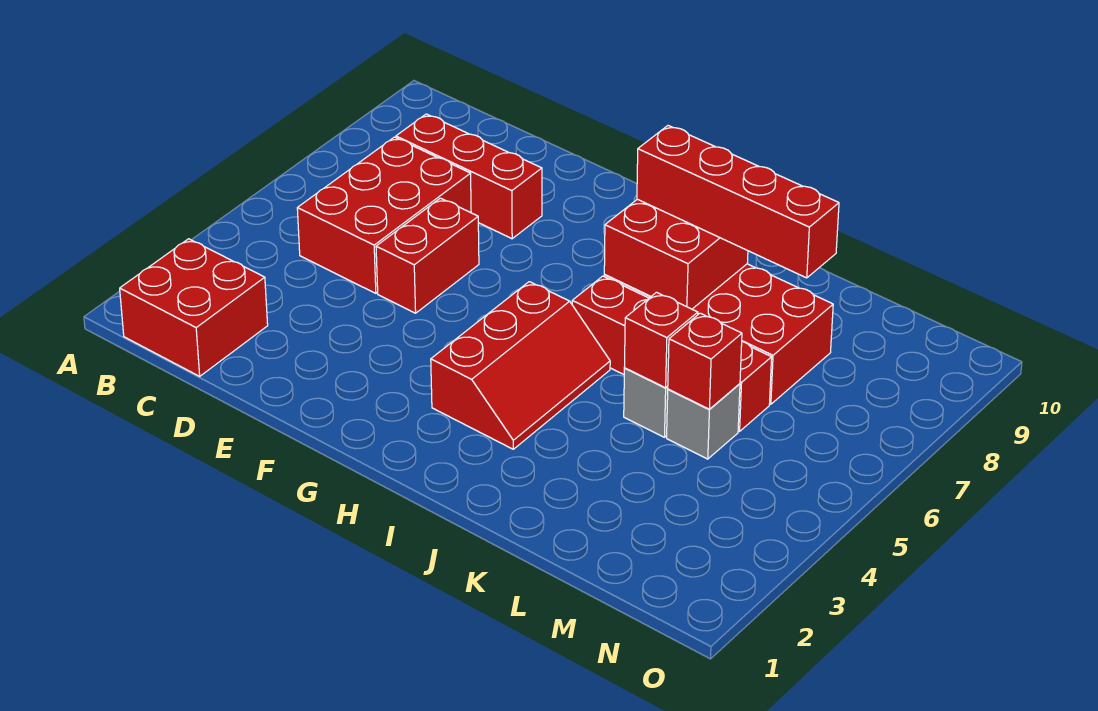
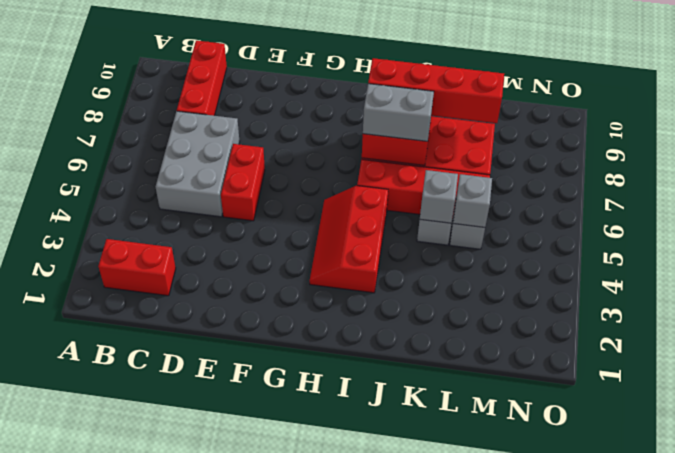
red 2x2 brick [120,239,268,376] -> red 1x2 brick [98,239,176,296]
red 2x3 brick [297,137,471,293] -> grey 2x3 brick [156,111,240,217]
red 1x3 brick [396,114,542,239] -> red 1x3 brick turned to [177,41,227,116]
red 2x3 slope [431,282,610,449] -> red 2x3 slope turned to [310,186,388,293]
none -> grey 1x2 brick [363,84,434,141]
red 1x1 brick [624,292,698,388] -> grey 1x1 brick [420,170,458,223]
red 1x1 brick [668,313,742,409] -> grey 1x1 brick [453,174,492,227]

